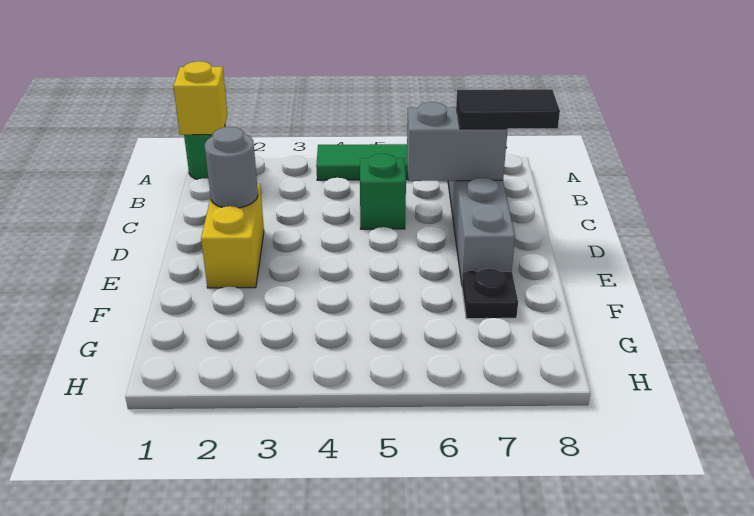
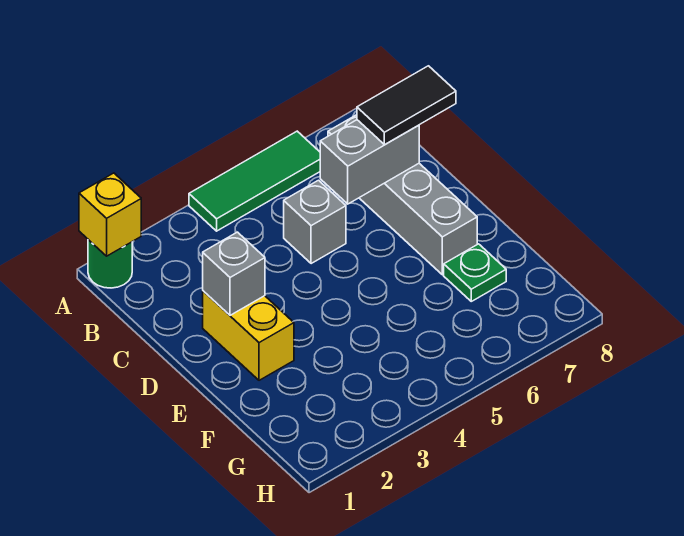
green 1x1 brick [360,154,406,229] -> grey 1x1 brick [284,180,346,264]
grey 1x1 round brick [205,127,258,208] -> grey 1x1 brick [203,232,265,315]
black 1x1 plate [462,268,518,319] -> green 1x1 plate [444,244,506,301]

